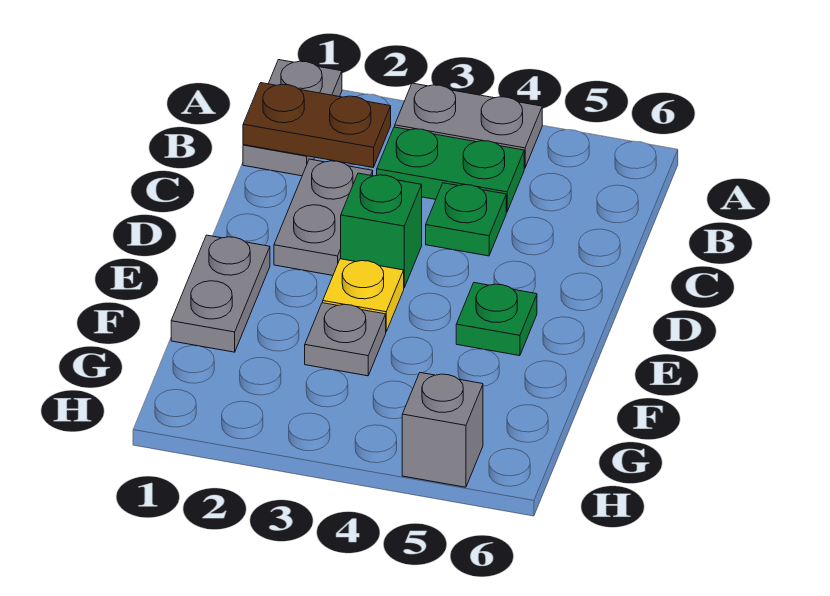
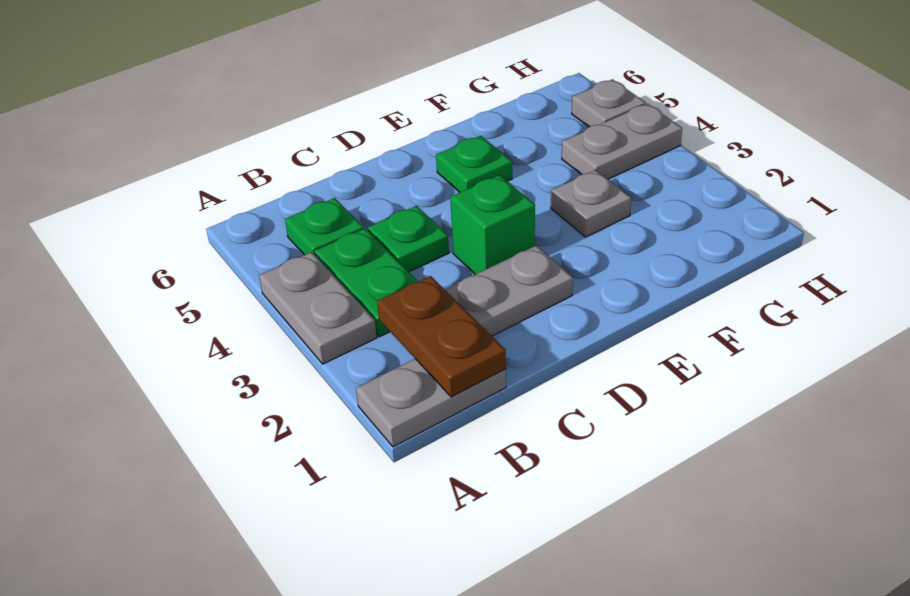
none -> green 1x1 plate [285,198,364,255]
grey 1x2 plate [171,235,270,352] -> grey 1x2 plate moved to [562,104,682,179]
yellow 1x1 plate [323,259,404,331] -> none
grey 1x1 brick [402,373,483,487] -> grey 1x1 plate [572,79,646,127]

